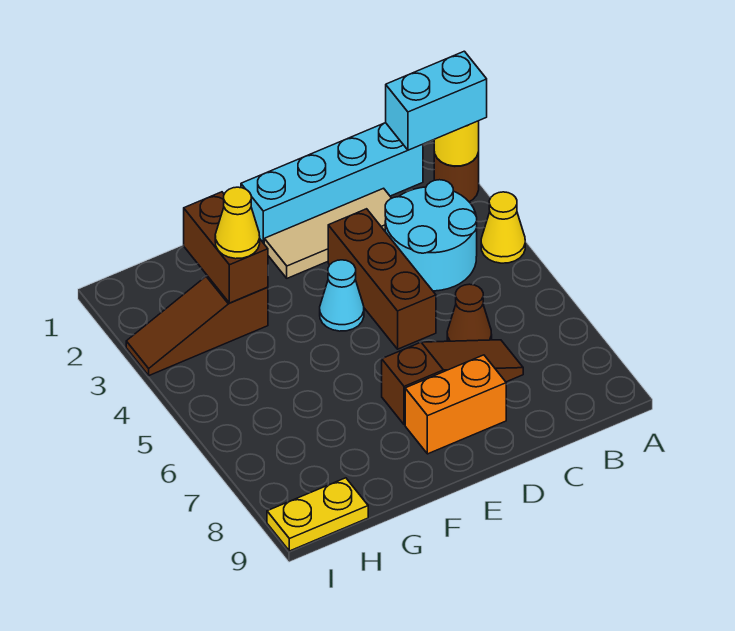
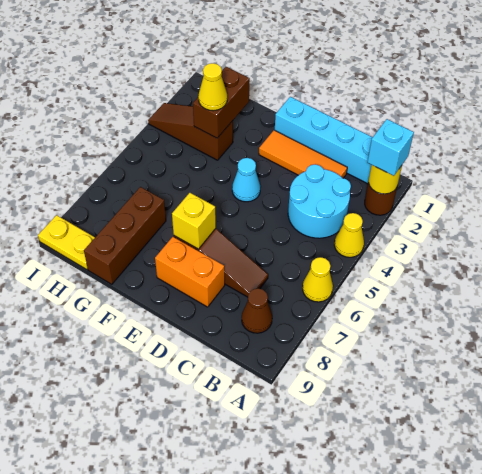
cyan 1x2 brick [386,51,487,150] -> cyan 1x1 brick [367,119,414,176]
none -> yellow 1x1 cone [303,257,333,302]
tan 1x3 tile [264,188,392,278] -> orange 1x3 tile [259,130,347,178]
brown 1x1 cone [447,284,492,341] -> brown 1x1 cone moved to [242,288,272,333]
brown 1x3 brick [328,209,436,349] -> brown 1x3 brick moved to [84,187,166,284]
none -> yellow 1x1 brick [172,193,216,249]

